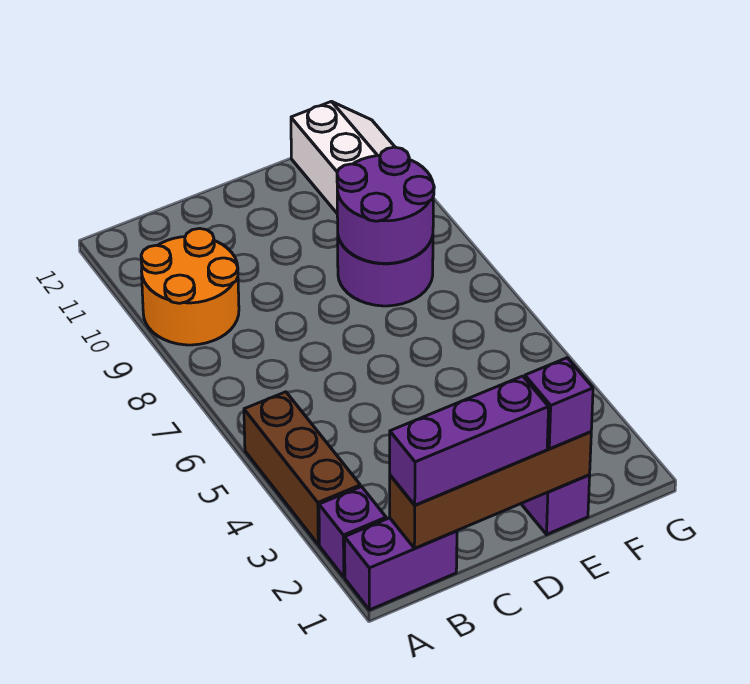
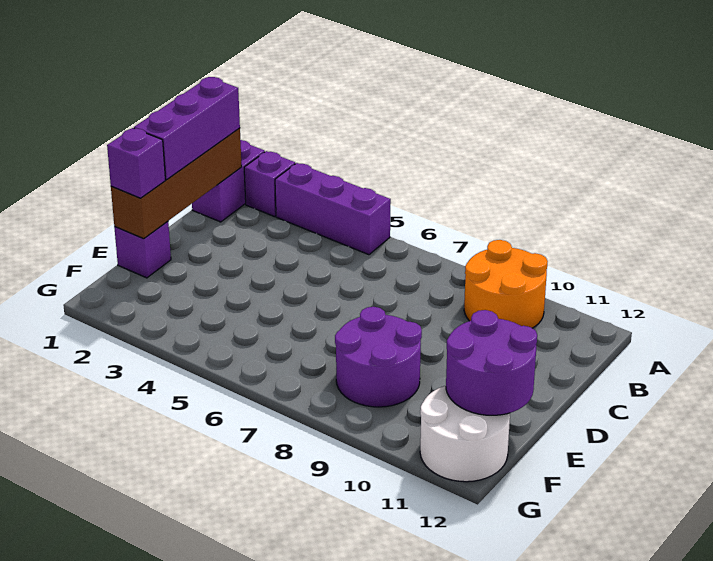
brown 1x3 brick [244,392,360,544] -> purple 1x3 brick [275,163,391,255]
purple 2x2 round brick [337,147,434,263] -> purple 2x2 round brick moved to [446,310,537,415]
white 2x2 slope [291,102,395,213] -> white 2x2 round brick [420,386,510,482]

